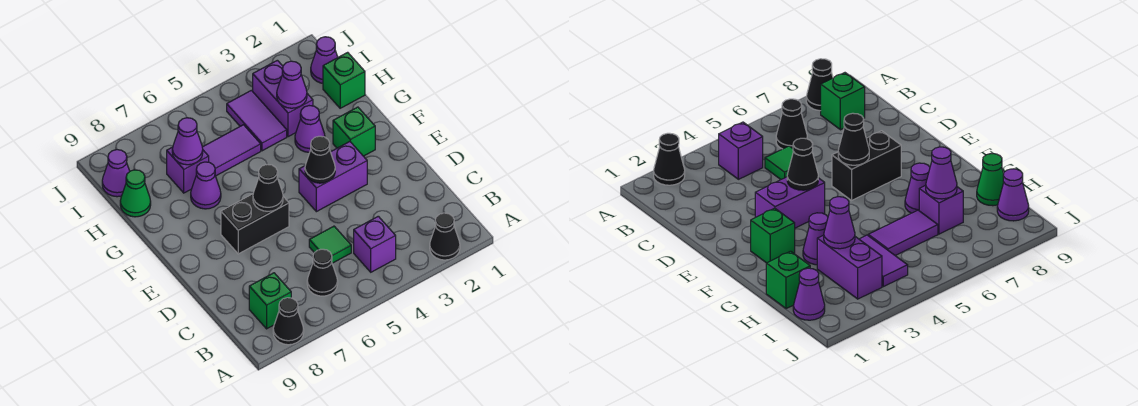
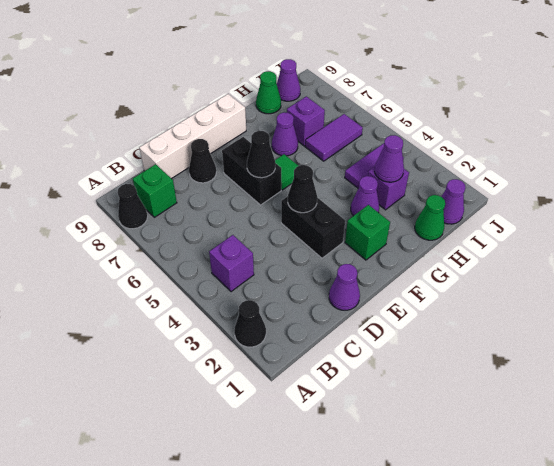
black 1x1 cone [307,249,338,296] -> black 1x1 cone moved to [189,139,216,183]
green 1x1 tile [309,226,351,263] -> green 1x1 tile moved to [275,154,298,190]
none -> white 1x4 brick [139,94,246,179]
purple 1x2 brick [299,142,367,212] -> black 1x2 brick [281,196,345,258]
green 1x1 brick [323,52,365,108] -> green 1x1 cone [415,195,445,240]
purple 1x2 brick [253,60,313,137] -> purple 1x1 brick [368,167,409,210]
purple 1x2 tile [202,125,261,176] -> purple 1x2 tile turned to [305,114,363,161]
purple 1x1 cone [172,118,203,165] -> purple 1x1 cone moved to [329,264,360,310]

